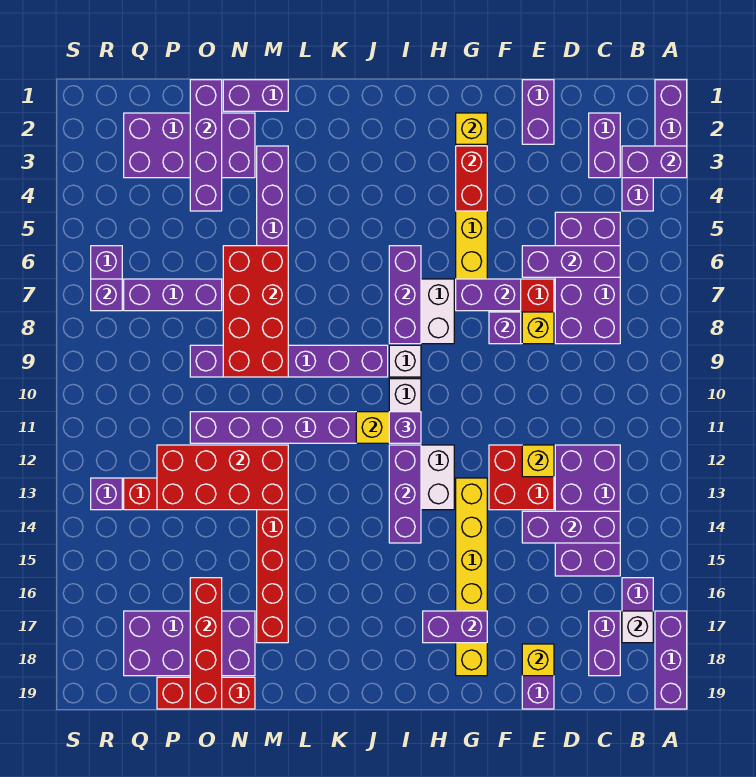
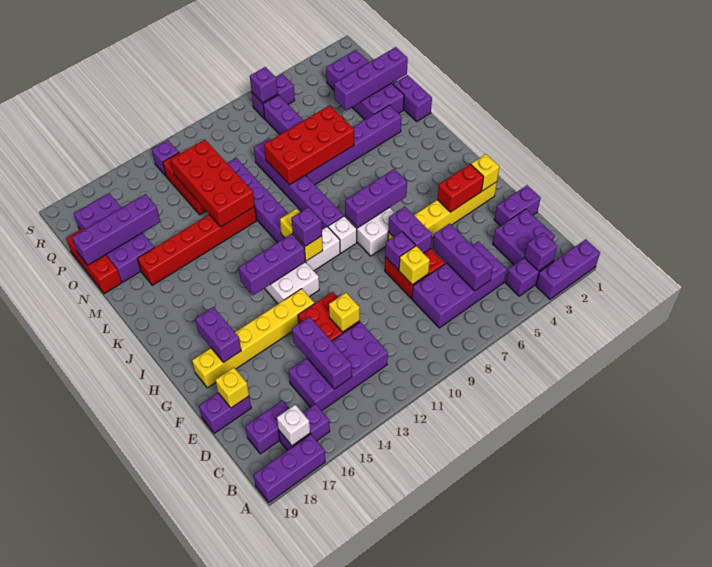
purple 1x2 brick [622,146,687,178] -> purple 1x1 brick [524,233,557,271]
purple 1x2 brick [589,113,620,178] -> purple 2x2 brick [493,209,554,265]
red 1x4 brick [190,578,222,709] -> purple 1x4 brick [72,194,160,265]

